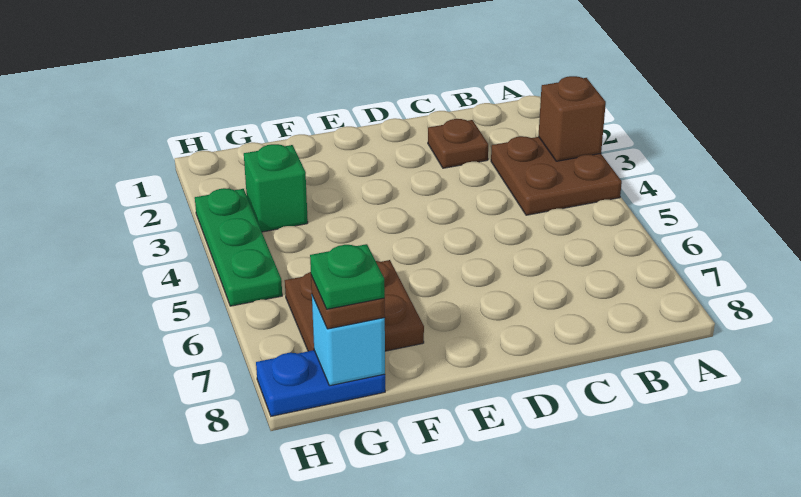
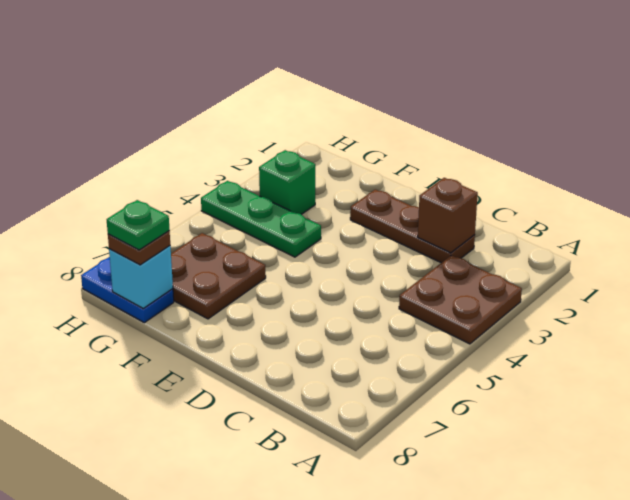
brown 1x1 brick [539,76,606,161] -> brown 1x1 brick moved to [418,178,478,253]
brown 1x1 plate [428,119,488,168] -> brown 1x3 plate [350,189,475,263]
green 1x3 plate [195,188,282,306] -> green 1x3 plate turned to [201,181,321,257]

